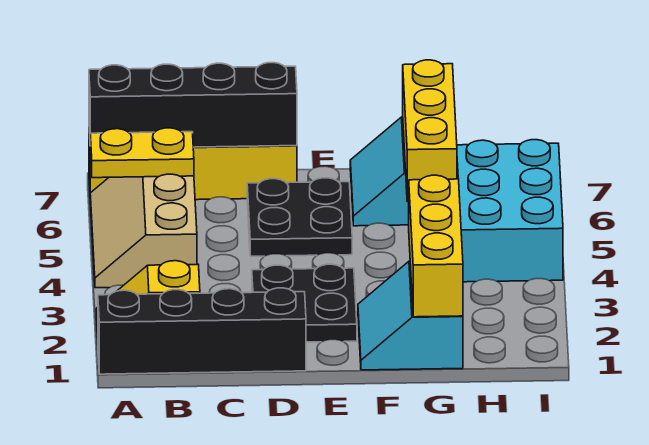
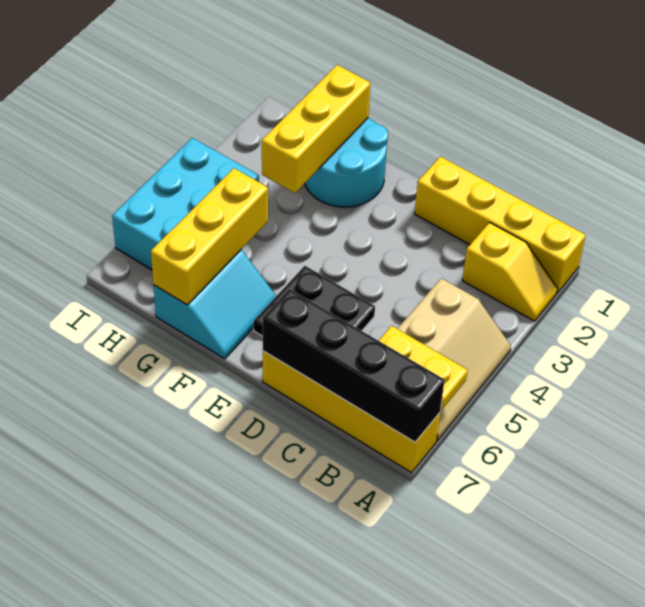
black 1x4 brick [98,288,306,374] -> yellow 1x4 brick [415,157,586,293]
black 2x2 plate [252,264,357,342] -> none
cyan 2x2 slope [358,261,463,370] -> cyan 2x2 round brick [305,118,388,207]

